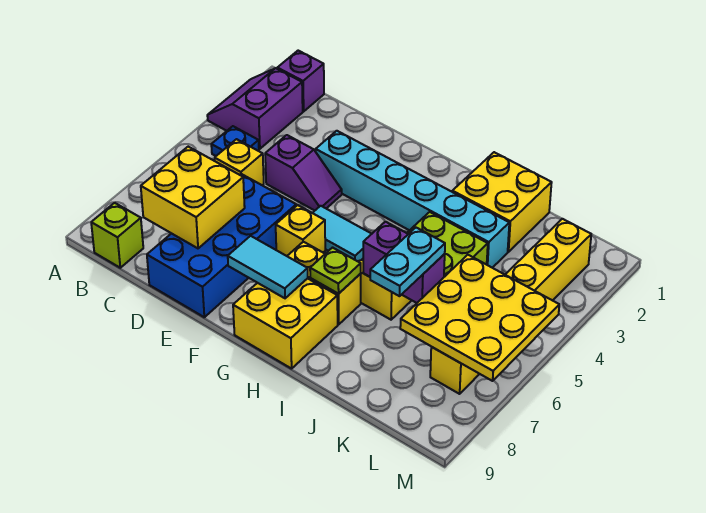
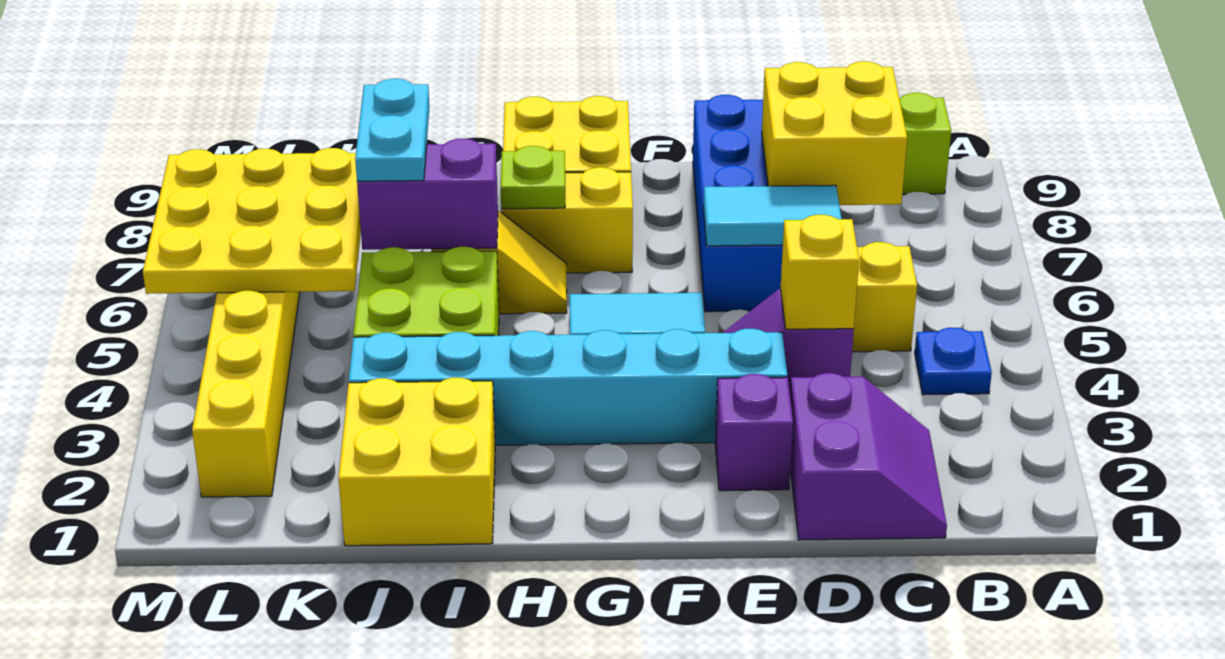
purple 2x2 slope [207,68,303,149] -> purple 2x2 slope moved to [790,373,947,540]
purple 1x1 brick [277,51,324,111] -> purple 1x1 brick moved to [715,374,793,491]
yellow 1x1 brick [276,205,325,256] -> yellow 1x1 brick moved to [781,215,859,329]
cyan 1x2 tile [228,236,308,298] -> cyan 1x2 tile moved to [703,185,841,246]

